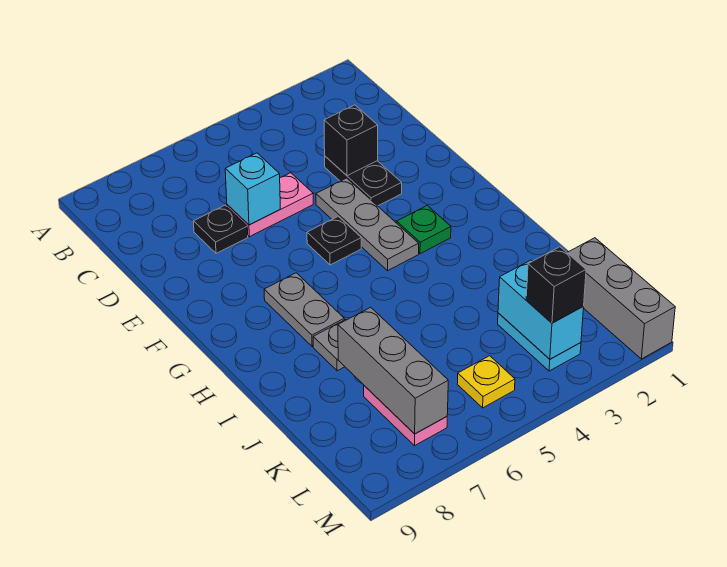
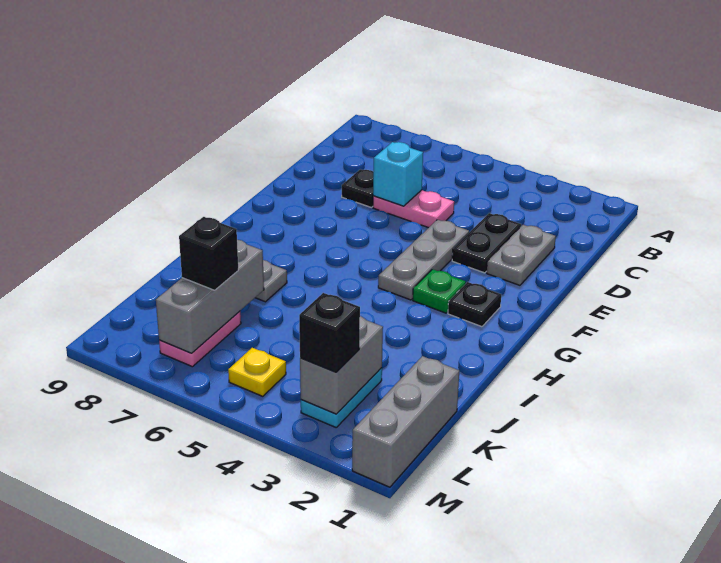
black 1x1 brick [324,105,378,176] -> black 1x1 brick moved to [179,217,238,290]
black 1x1 plate [307,216,361,265] -> black 1x1 plate moved to [448,282,501,327]
grey 1x2 plate [264,273,344,346] -> grey 1x2 plate moved to [487,225,556,285]
cyan 1x2 brick [498,260,584,359] -> grey 1x2 brick [300,316,383,414]

